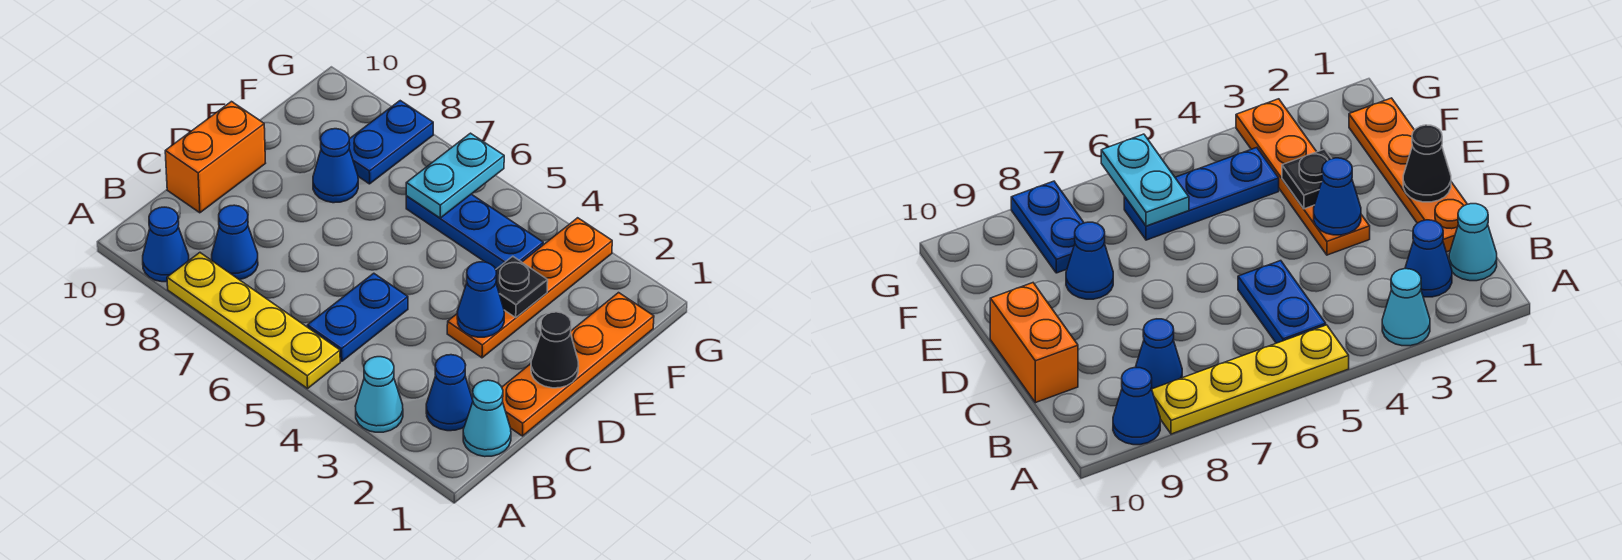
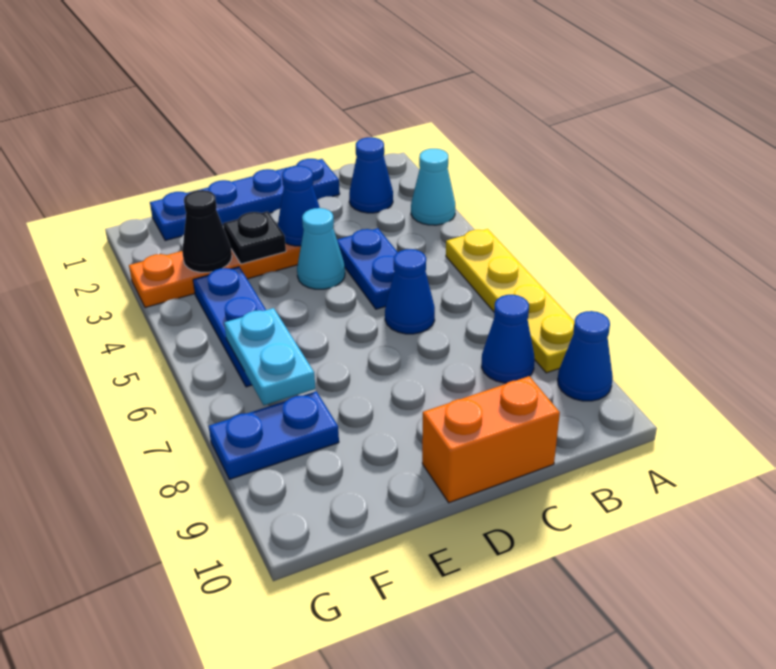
cyan 1x1 cone [463,380,511,457] -> cyan 1x1 cone moved to [297,208,345,289]
blue 1x2 plate [307,273,408,361] -> blue 1x2 plate turned to [337,228,398,309]
orange 1x4 plate [502,293,654,436] -> blue 1x4 plate [150,159,340,241]
black 1x1 cone [531,312,579,388] -> black 1x1 cone moved to [182,190,232,272]
blue 1x1 cone [313,129,358,203] -> blue 1x1 cone moved to [385,249,435,334]
cyan 1x2 plate [406,133,504,218] -> cyan 1x2 plate turned to [224,308,315,405]

